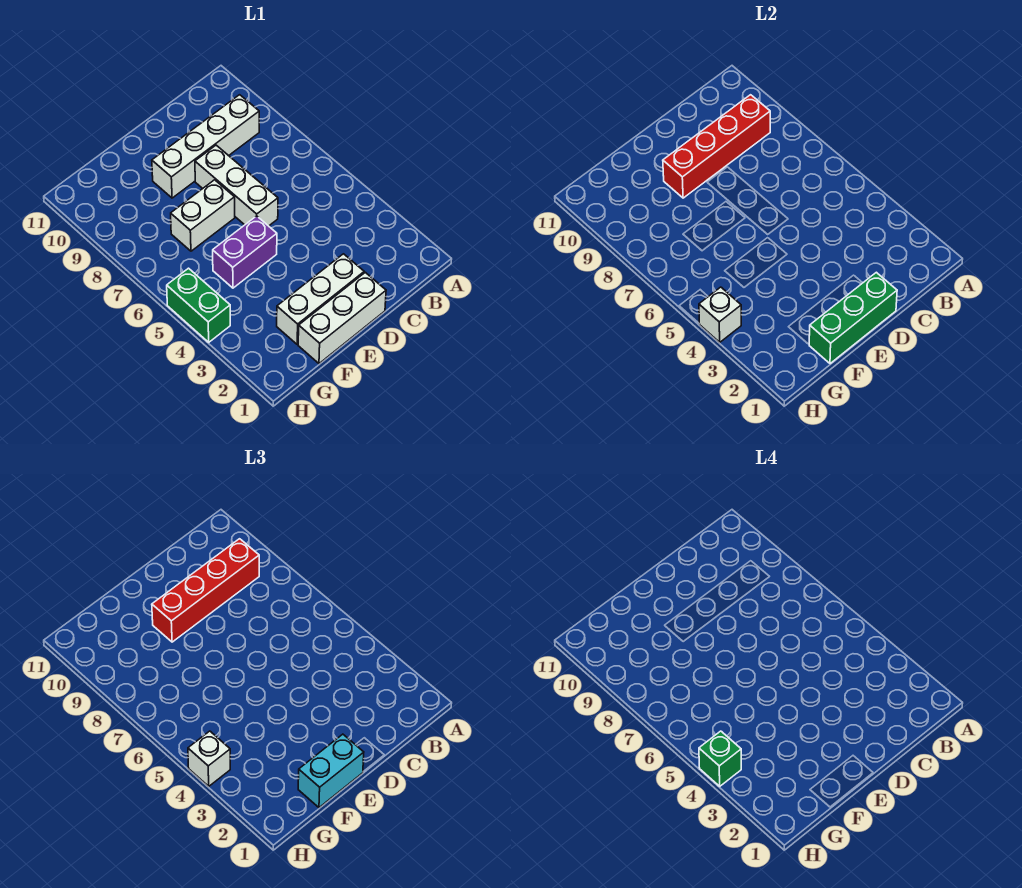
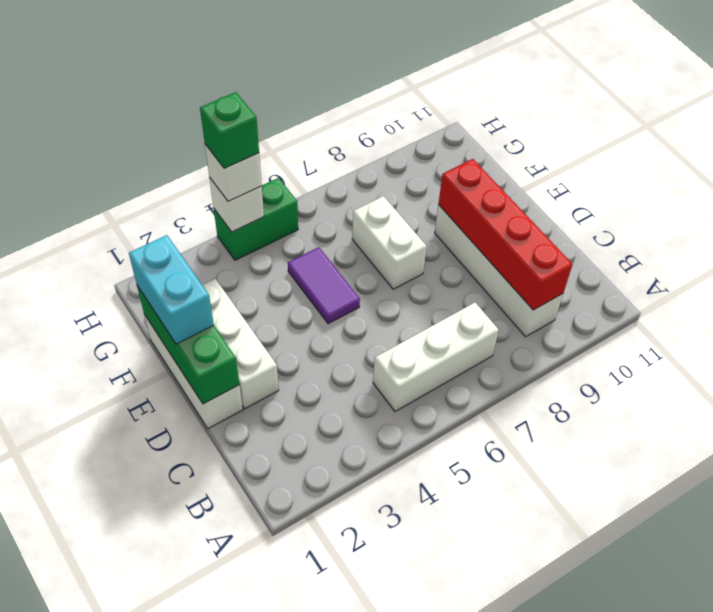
red 1x4 brick [152,539,259,642] -> none
white 1x3 brick [195,145,278,226] -> white 1x3 brick moved to [373,303,499,412]
purple 1x2 brick [213,216,277,288] -> purple 1x2 tile [288,247,360,324]

